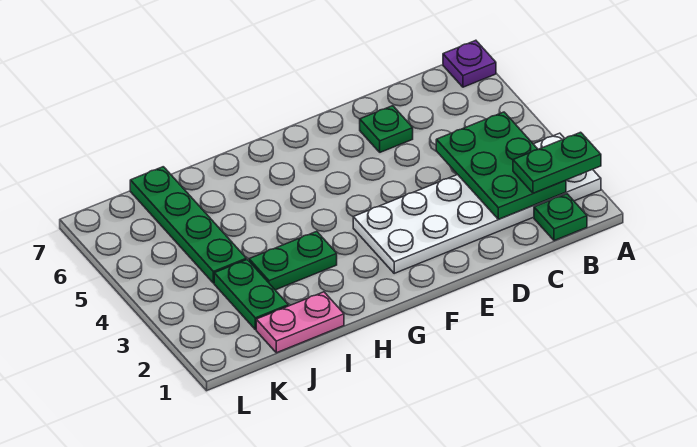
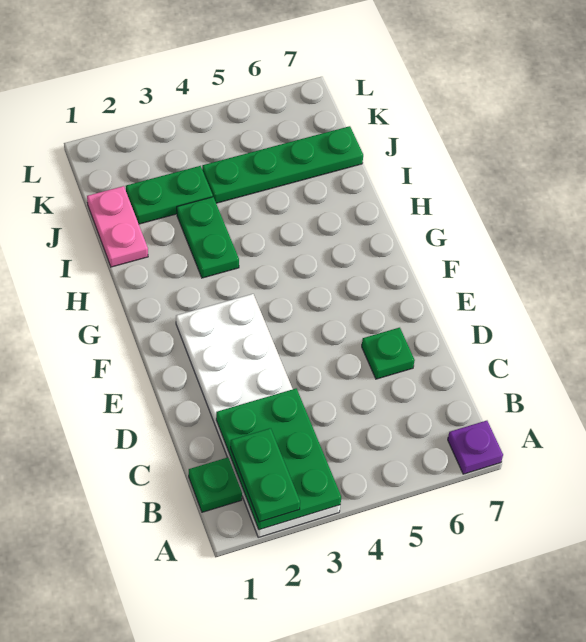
green 2x3 plate [436,112,566,219] -> green 2x3 plate turned to [216,388,341,530]

